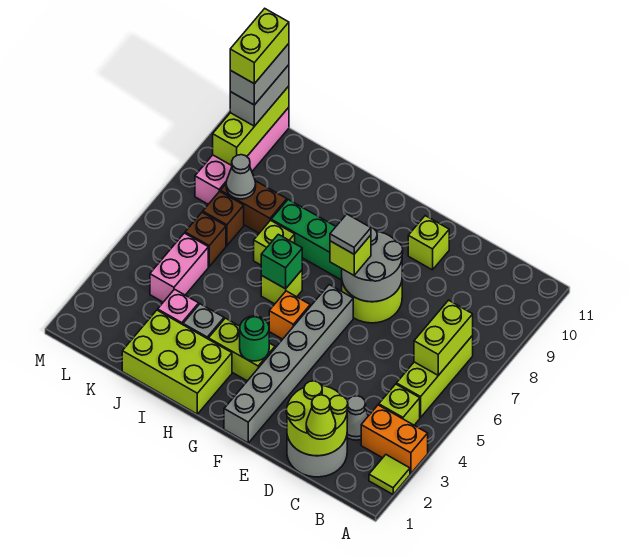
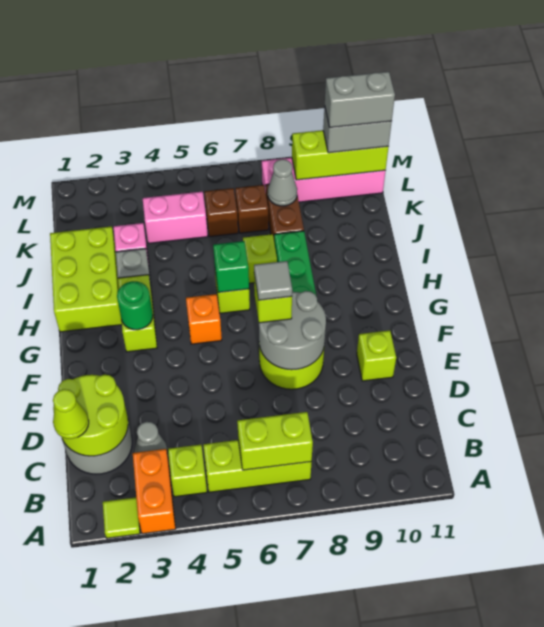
grey 1x6 brick [224,285,353,443] -> none
lime 1x2 brick [230,9,289,84] -> none

